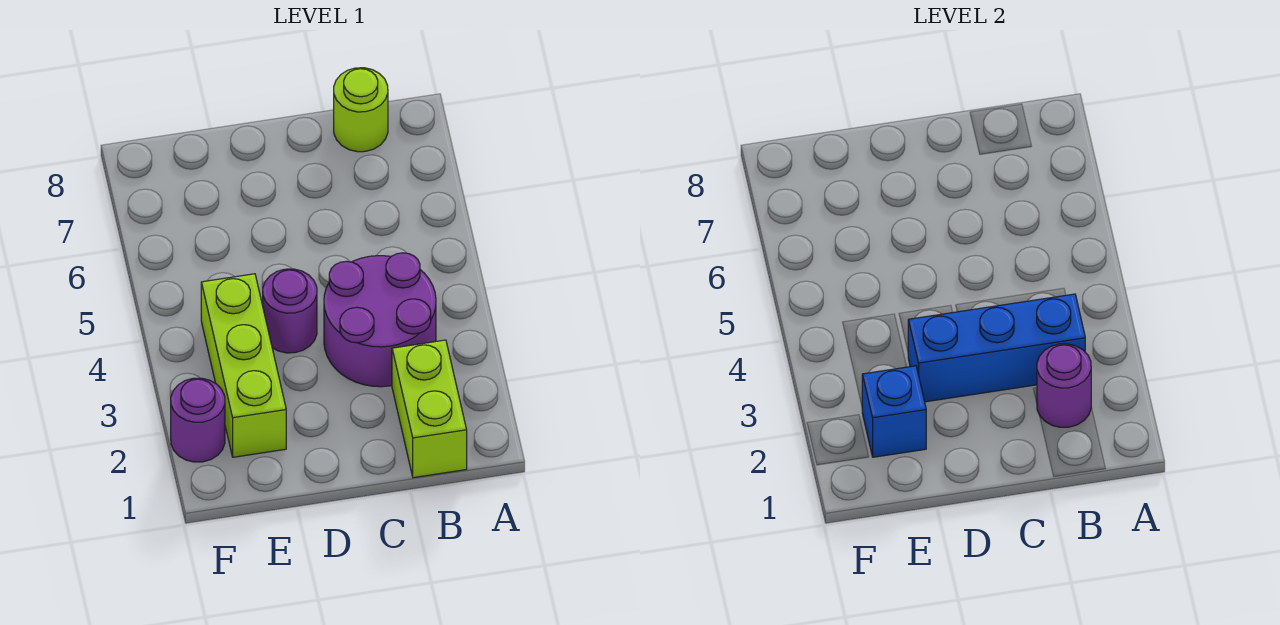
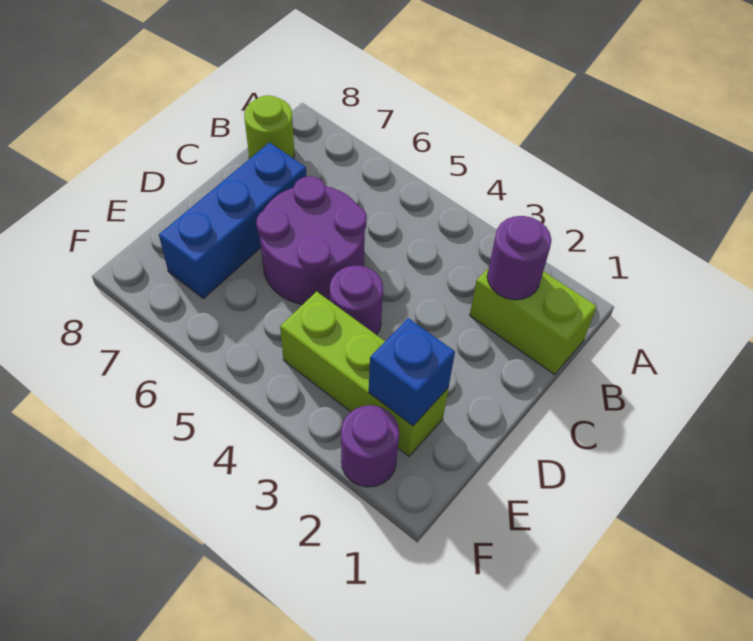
purple 2x2 round brick [324,253,436,387] -> purple 2x2 round brick moved to [256,176,367,305]
blue 1x3 brick [908,294,1085,402] -> blue 1x3 brick moved to [159,143,306,298]

